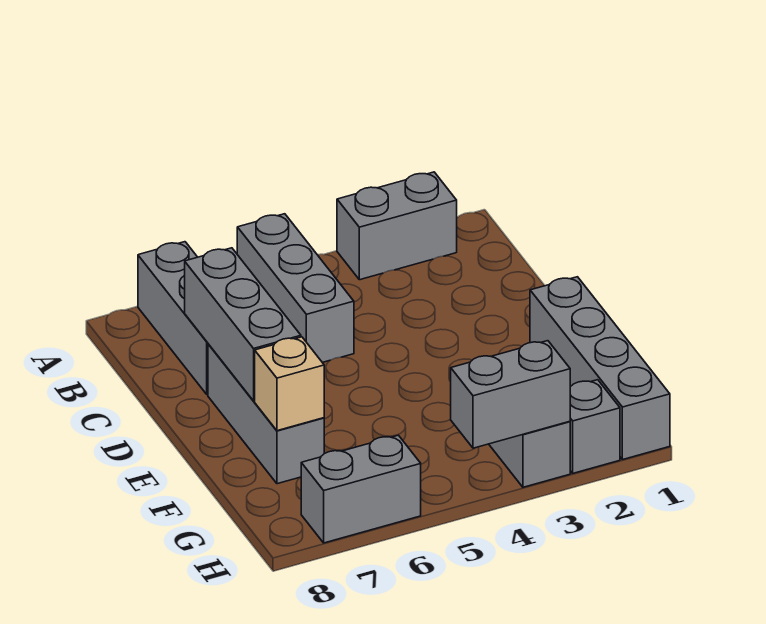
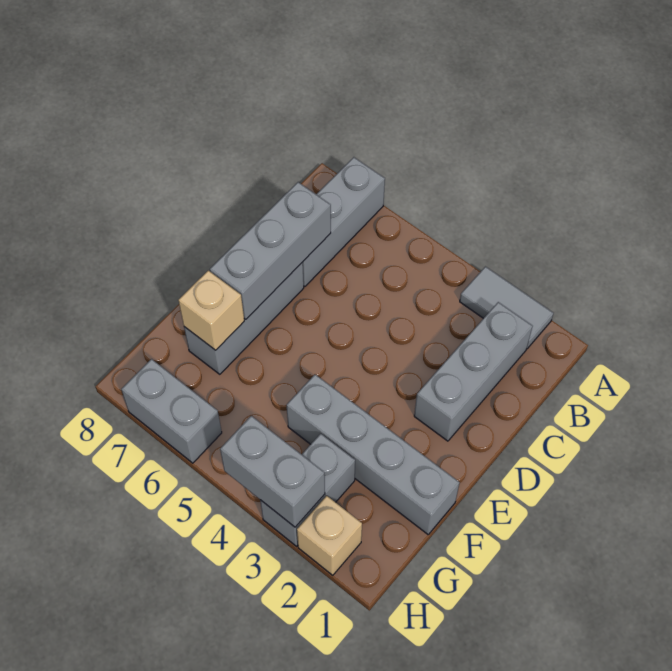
grey 1x2 brick [337,172,457,280] -> grey 1x2 tile [460,267,553,349]
grey 1x3 brick [237,214,354,362] -> grey 1x3 brick moved to [414,302,533,441]
grey 1x4 brick [530,277,670,460] -> grey 1x4 brick turned to [287,375,460,534]
grey 1x1 brick [570,380,620,473] -> tan 1x1 brick [297,496,362,575]

